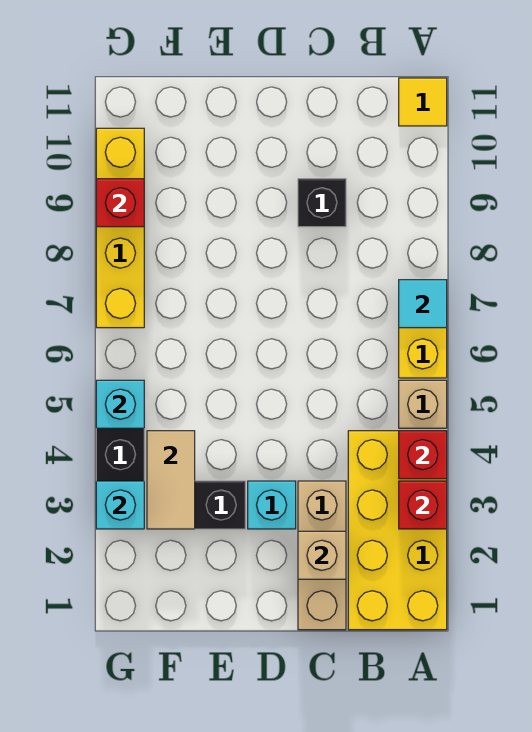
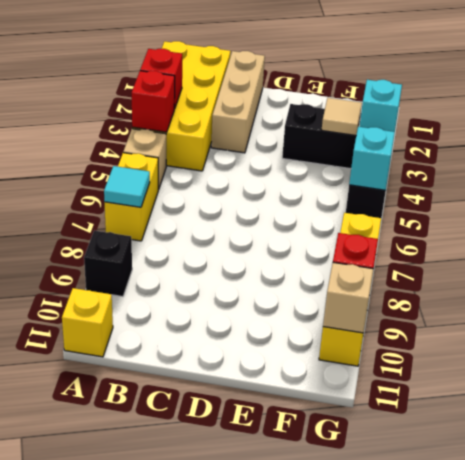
yellow 1x1 tile [399,78,447,126] -> yellow 1x1 brick [62,288,113,357]
tan 1x1 brick [298,531,346,579] -> tan 1x1 brick moved to [323,262,373,333]
black 1x1 brick [298,179,346,227] -> black 1x1 brick moved to [84,231,132,297]
cyan 1x1 brick [248,481,296,529] -> none
tan 1x2 tile [147,431,195,529] -> tan 1x1 tile [322,98,362,136]

